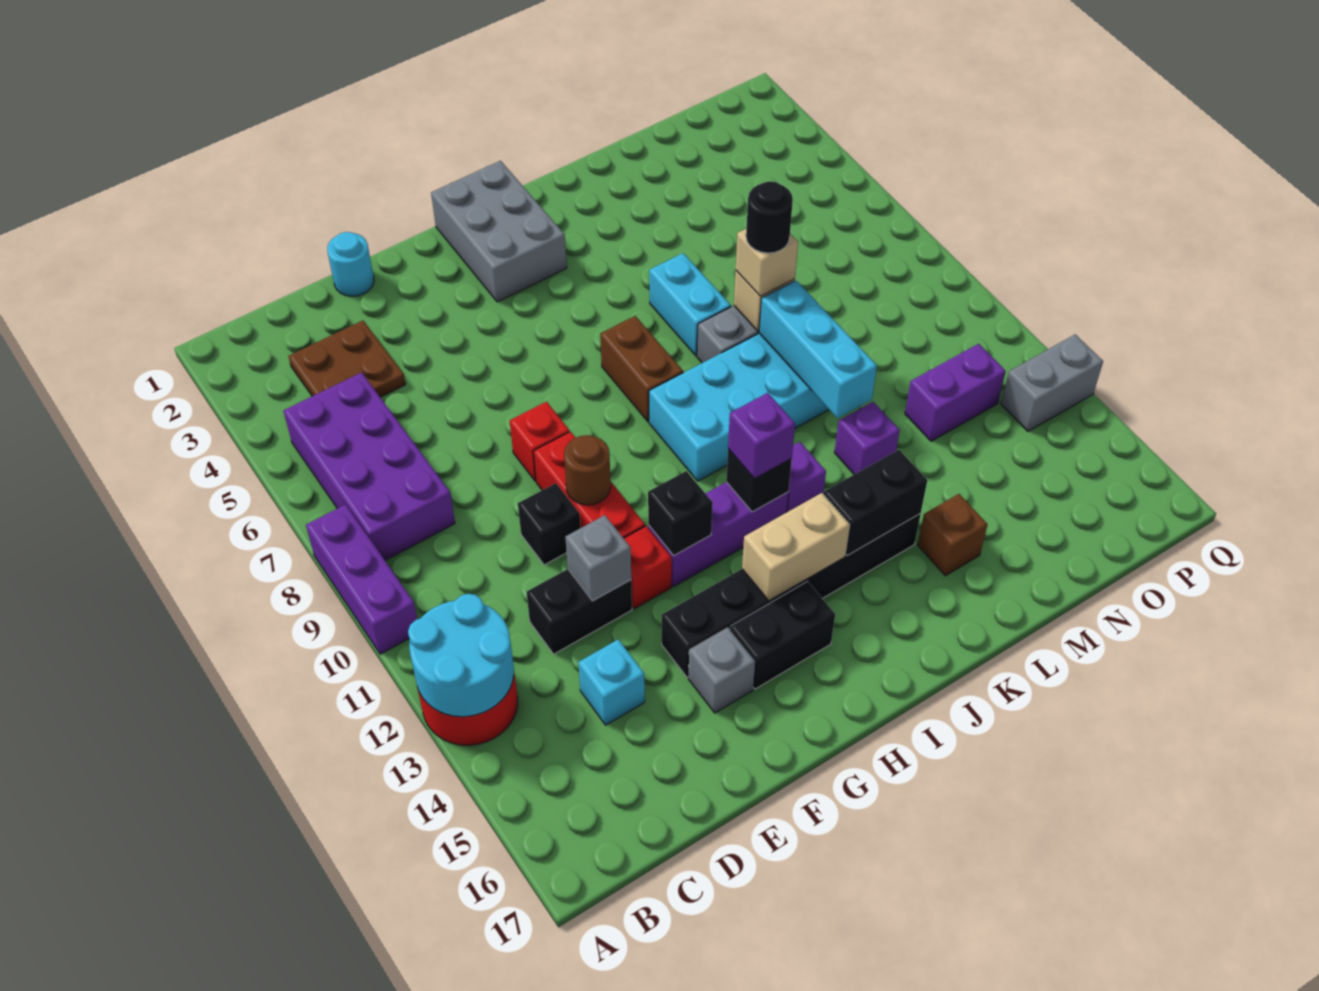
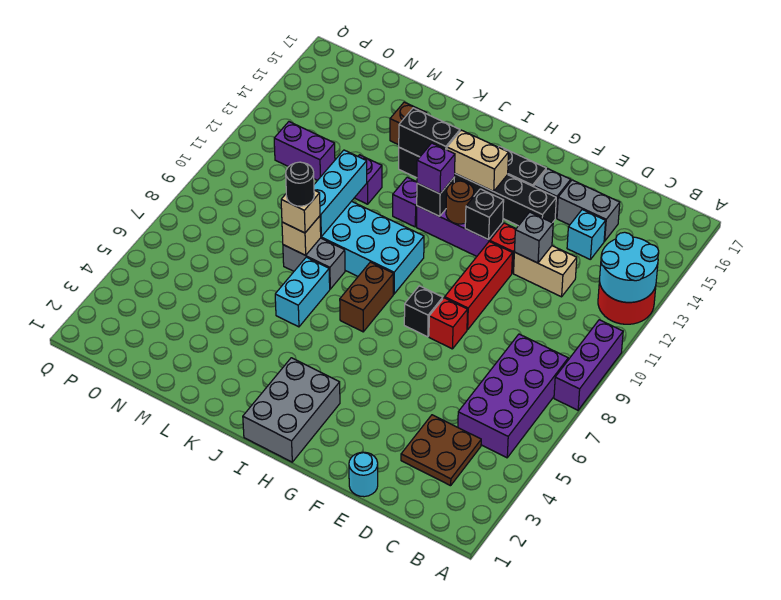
black 1x2 brick [527,569,632,654] -> tan 1x2 brick [514,246,577,297]
black 1x1 brick [518,483,580,565] -> black 1x1 brick moved to [404,286,443,337]
brown 1x1 round brick [564,435,611,505] -> brown 1x1 round brick moved to [446,181,474,224]
grey 1x2 brick [1001,334,1103,431] -> grey 1x2 brick moved to [557,180,620,241]

